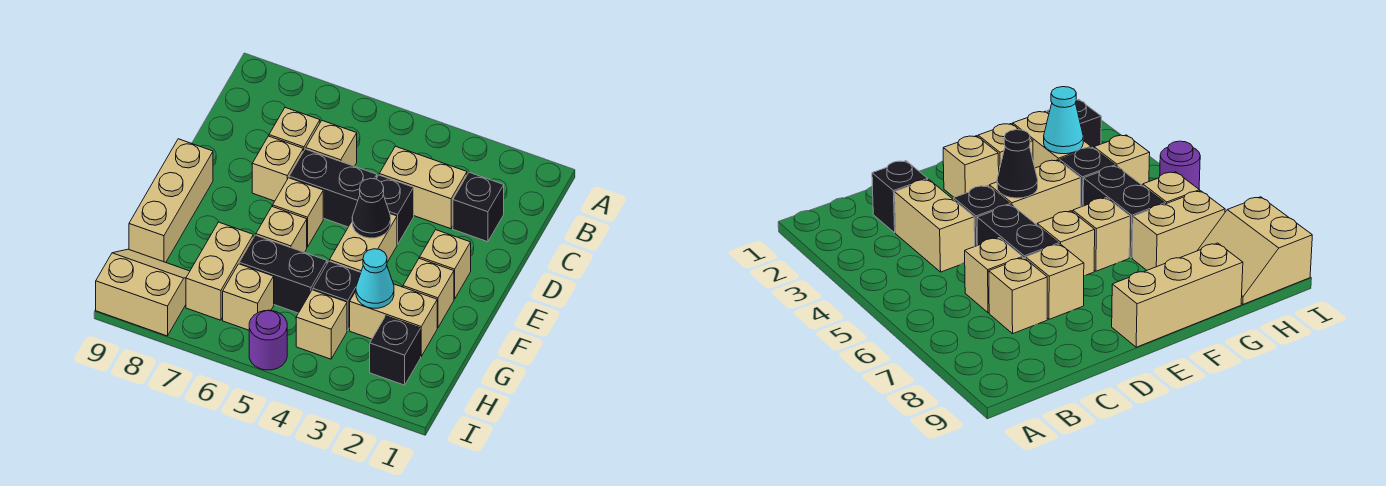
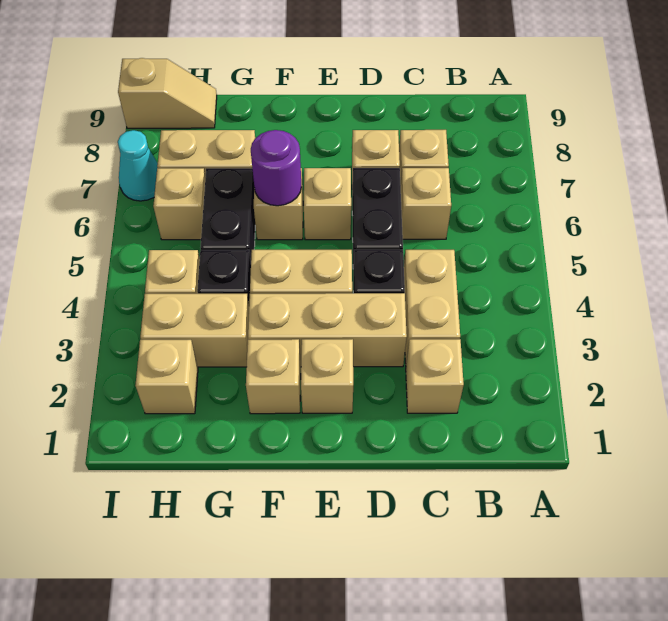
black 1x1 brick [453,172,504,242] -> tan 1x1 brick [406,339,464,413]
black 1x1 cone [352,178,391,238] -> none
tan 1x3 brick [129,139,213,262] -> tan 1x3 brick moved to [248,293,407,367]
tan 1x2 brick [350,284,437,356] -> tan 1x2 brick turned to [140,294,249,367]
cyan 1x1 cone [356,249,394,308] -> cyan 1x1 cone moved to [118,130,158,201]
black 1x1 brick [370,316,421,385] -> tan 1x1 brick [135,340,198,414]
tan 2x2 slope [96,249,190,336] -> tan 1x2 slope [118,58,217,128]
purple 1x1 round brick [249,310,287,370] -> purple 1x1 round brick moved to [251,130,301,206]

